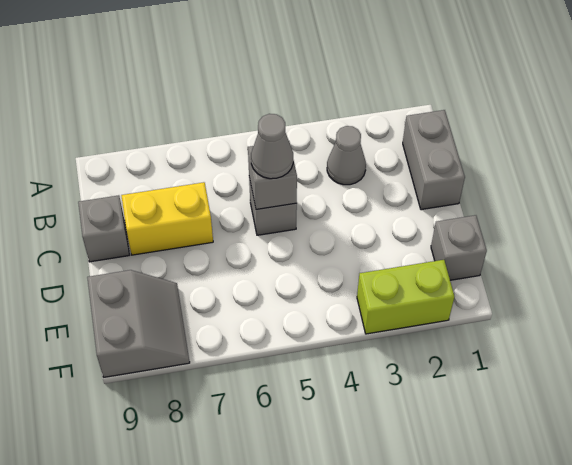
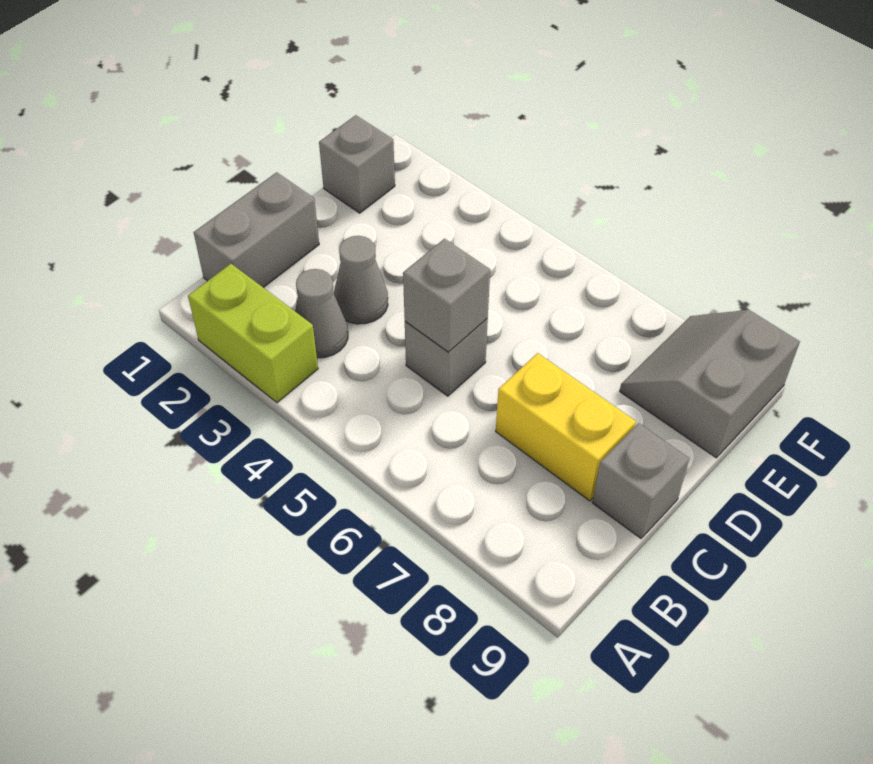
grey 1x1 cone [251,114,293,179] -> grey 1x1 cone moved to [334,236,388,324]
lime 1x2 brick [357,260,454,334] -> lime 1x2 brick moved to [188,264,318,403]

